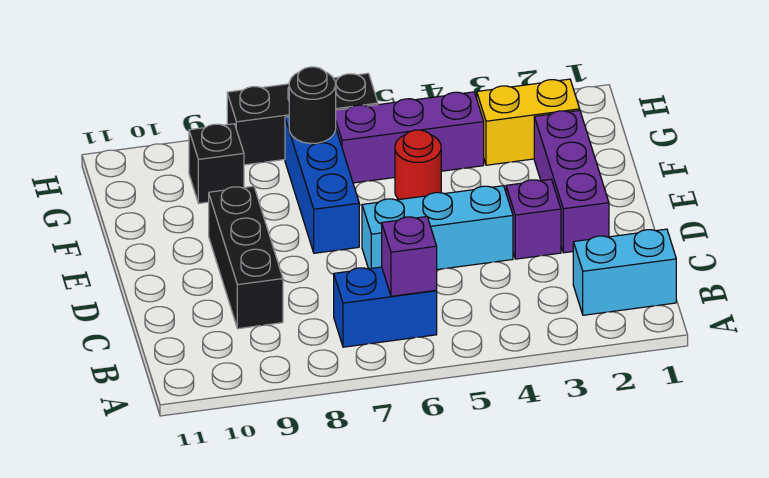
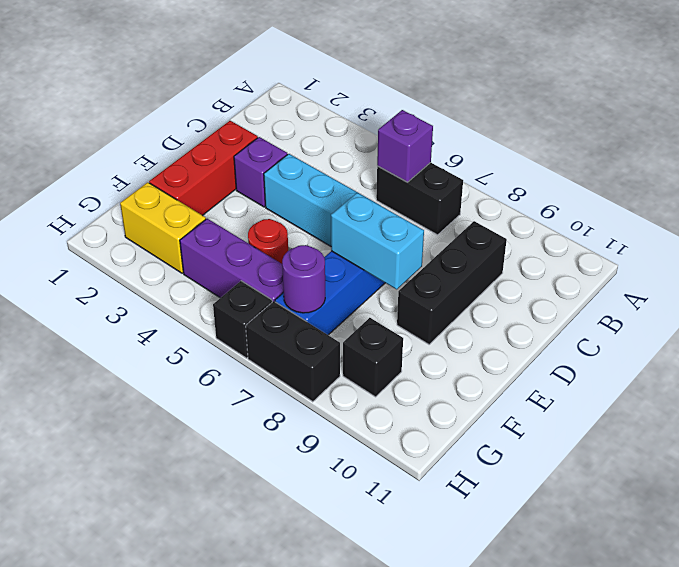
cyan 1x2 brick [573,229,676,315] -> cyan 1x2 brick moved to [331,193,424,289]
blue 1x2 brick [334,267,437,347] -> black 1x2 brick [376,163,463,235]
purple 1x3 brick [534,110,609,253] -> red 1x3 brick [149,121,258,216]
black 1x1 round brick [289,67,336,143] -> purple 1x1 round brick [282,245,325,313]

